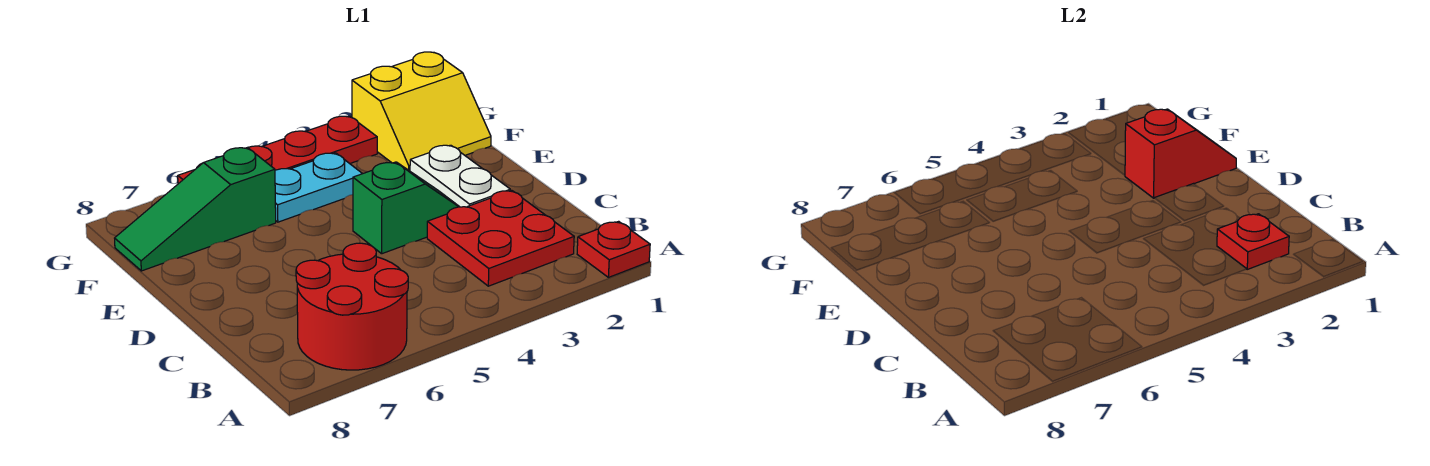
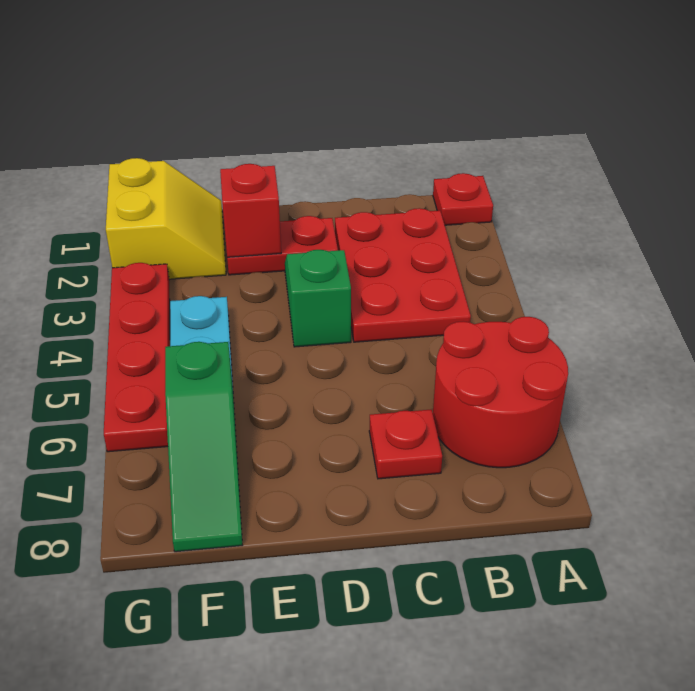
red 2x2 plate [427,190,574,286] -> red 2x3 plate [335,208,471,342]
red 1x1 plate [1217,214,1289,269] -> red 1x1 plate moved to [369,410,442,479]
white 1x2 plate [410,145,510,207] -> red 1x2 plate [227,216,338,275]

